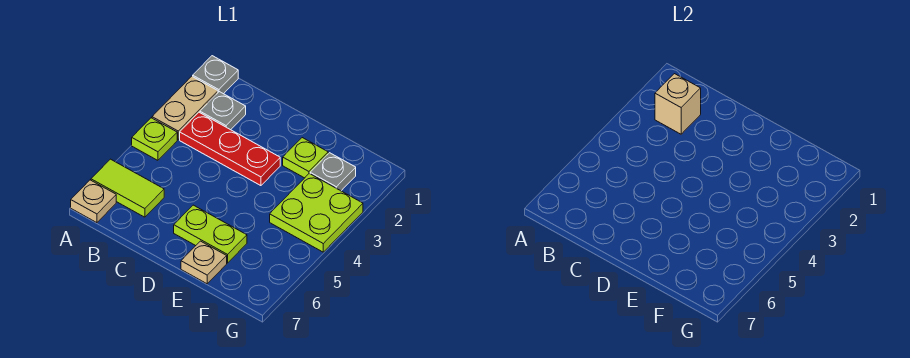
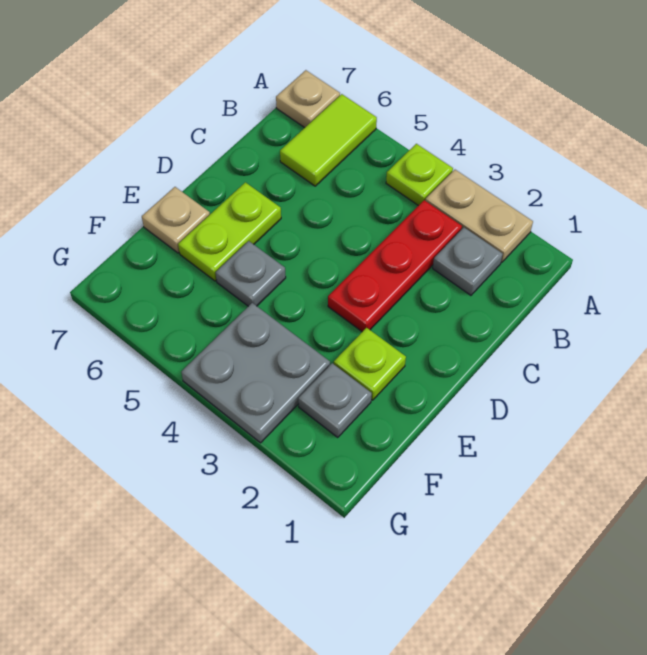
grey 1x1 plate [193,56,238,94] -> grey 1x1 plate moved to [216,241,286,306]
tan 1x1 brick [655,74,701,134] -> none
lime 2x2 plate [270,173,363,252] -> grey 2x2 plate [181,303,330,443]

